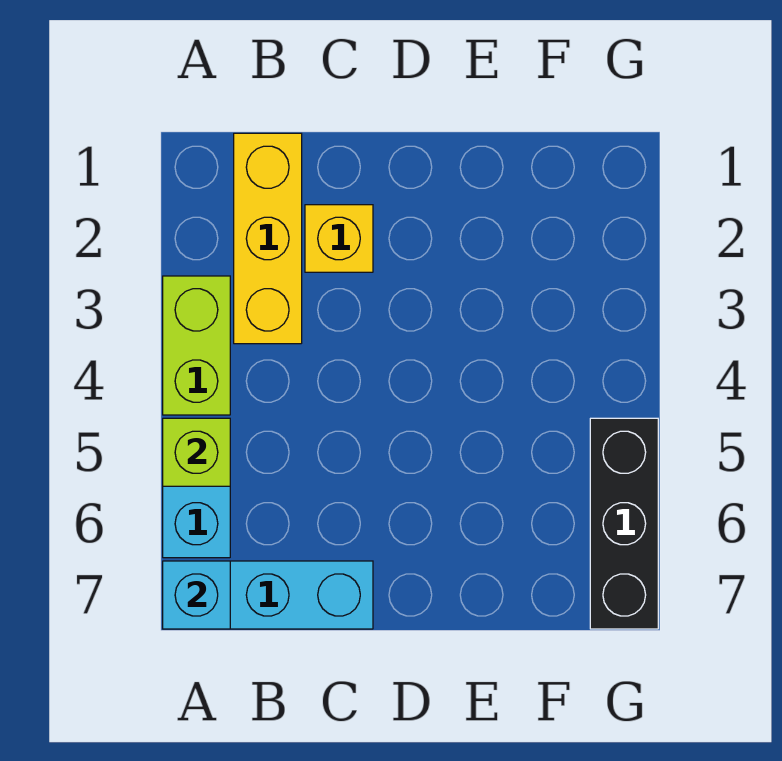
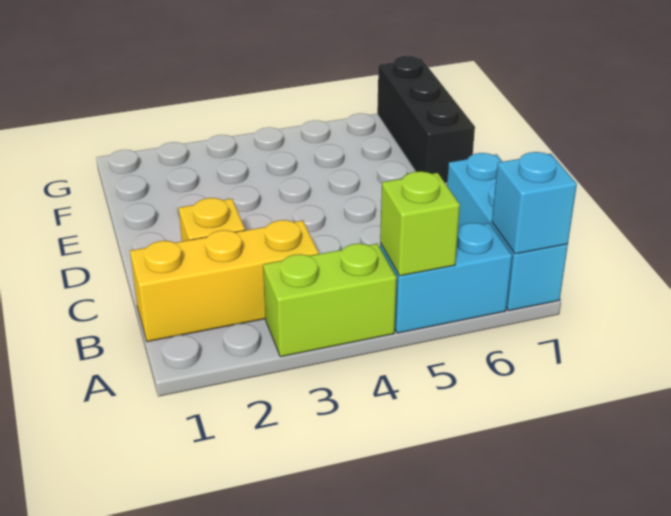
black 1x3 brick [590,418,658,629] -> black 1x3 brick turned to [377,56,475,183]

